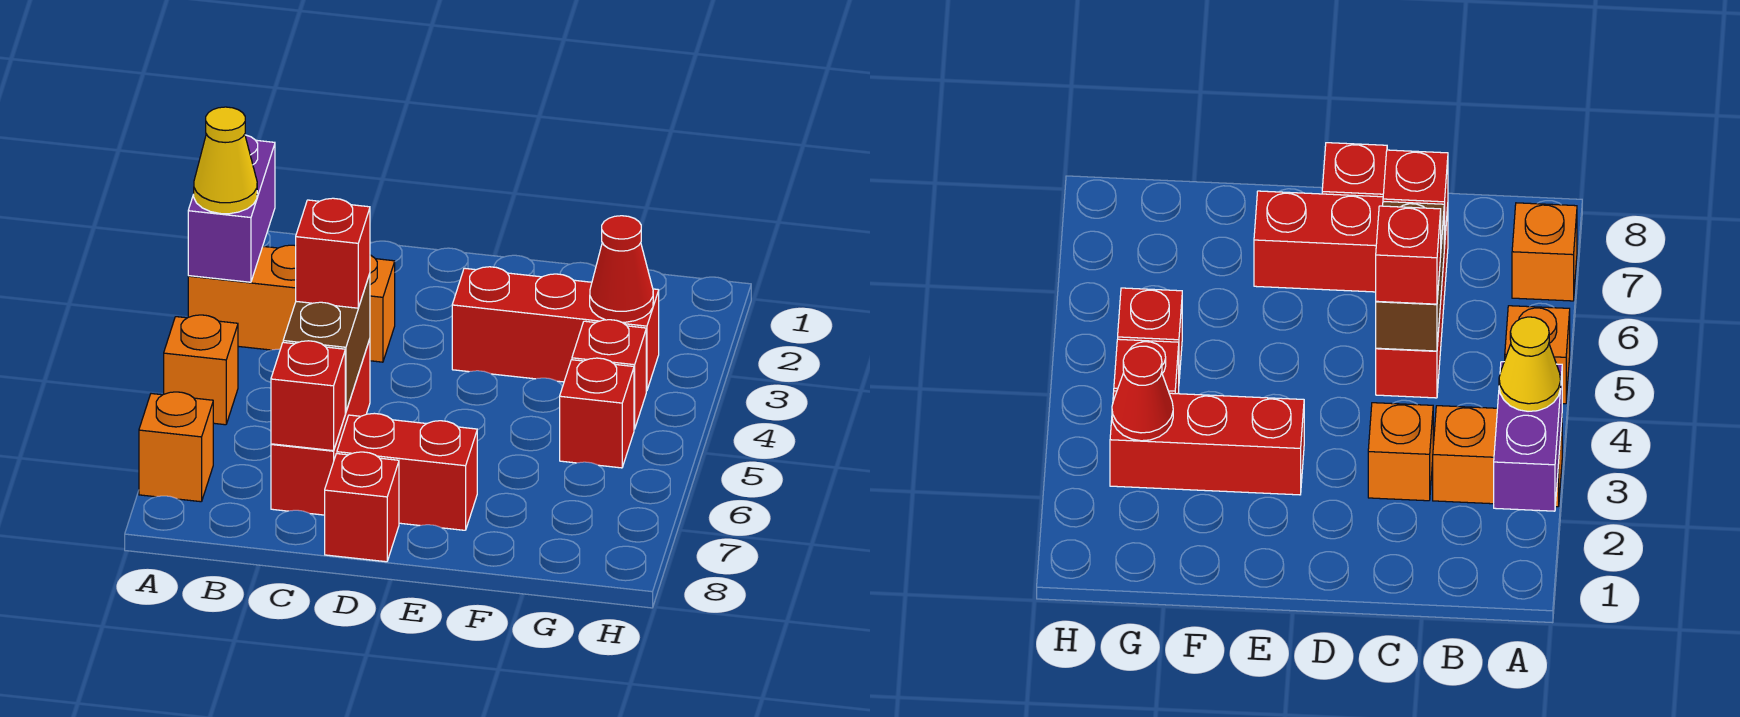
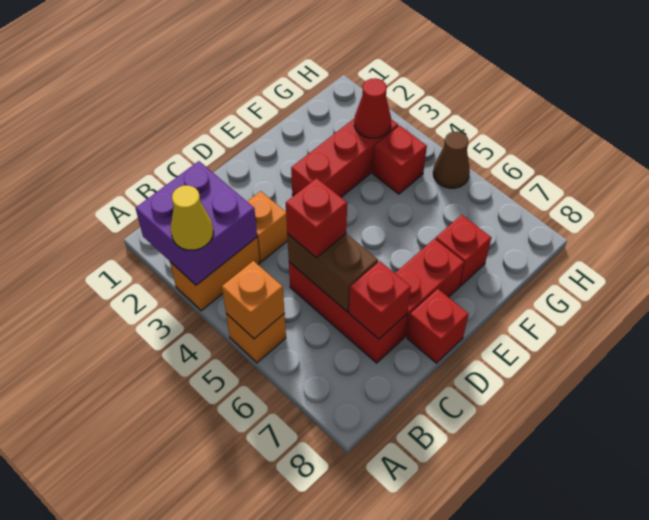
purple 1x2 brick [188,135,275,282] -> purple 2x2 brick [136,161,257,285]
orange 1x1 brick [139,392,213,502] -> orange 1x1 brick moved to [222,261,284,339]
red 1x1 brick [560,358,634,468] -> red 1x1 brick moved to [436,215,491,286]
none -> brown 1x1 cone [433,131,470,188]

